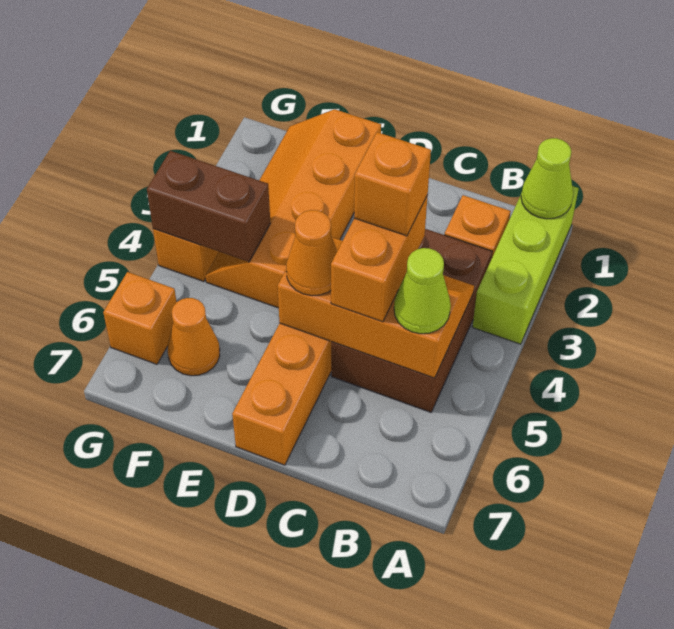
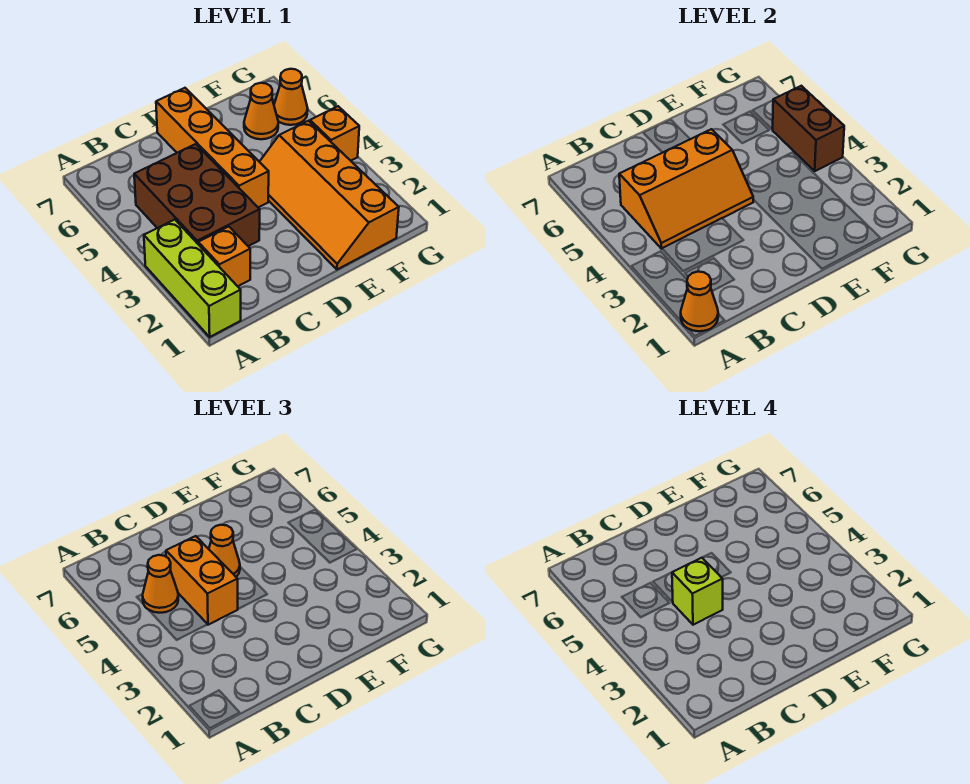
lime 1x1 cone [521,138,573,219] -> orange 1x1 cone [681,272,718,331]
lime 1x1 cone [394,248,451,334] -> orange 1x1 cone [143,555,178,613]
orange 1x1 brick [354,132,431,236] -> lime 1x1 brick [672,558,723,625]
orange 2x4 slope [205,109,381,308] -> orange 2x4 slope turned to [260,121,399,269]
brown 1x2 brick [147,151,270,262] -> brown 1x2 brick turned to [772,86,844,171]
orange 1x1 brick [103,272,176,364] -> orange 1x1 cone [274,69,308,125]

